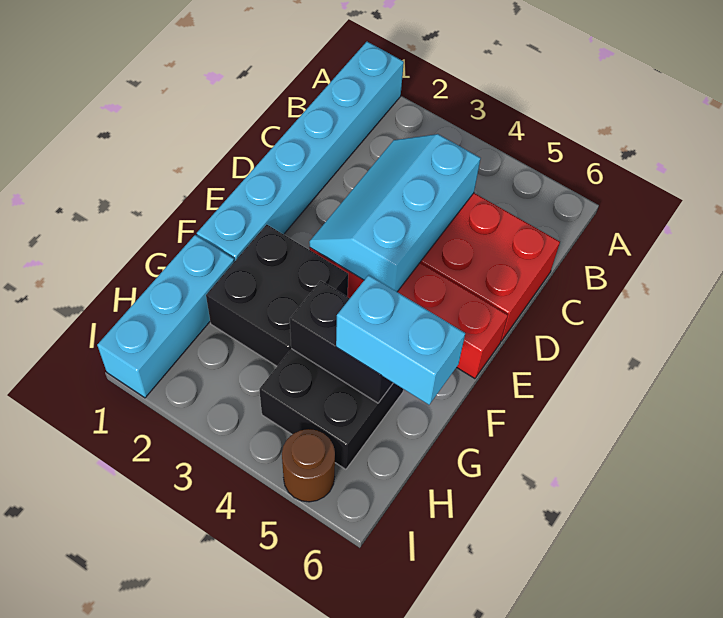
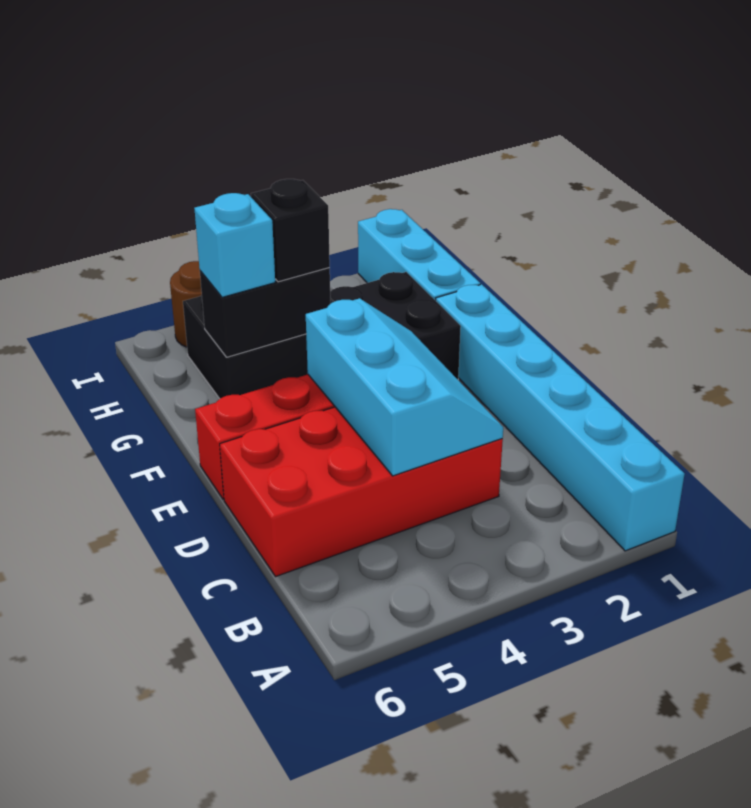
none -> black 1x1 brick [251,179,330,282]
cyan 1x2 brick [336,275,465,405] -> cyan 1x1 brick [194,193,275,297]

